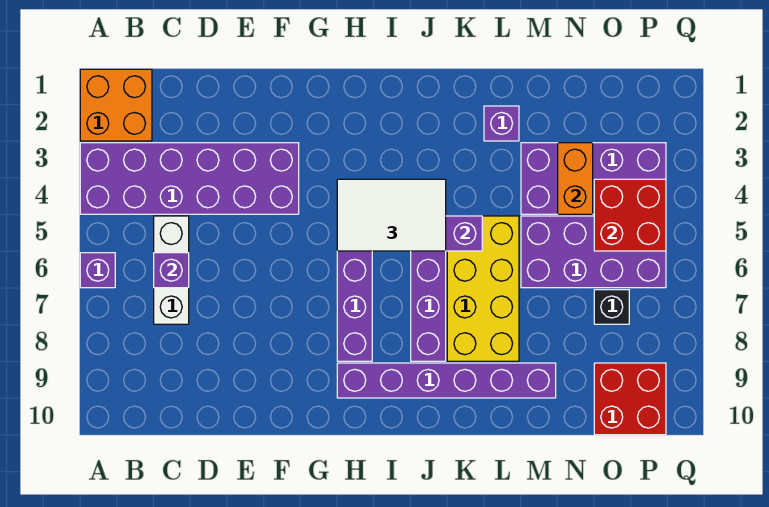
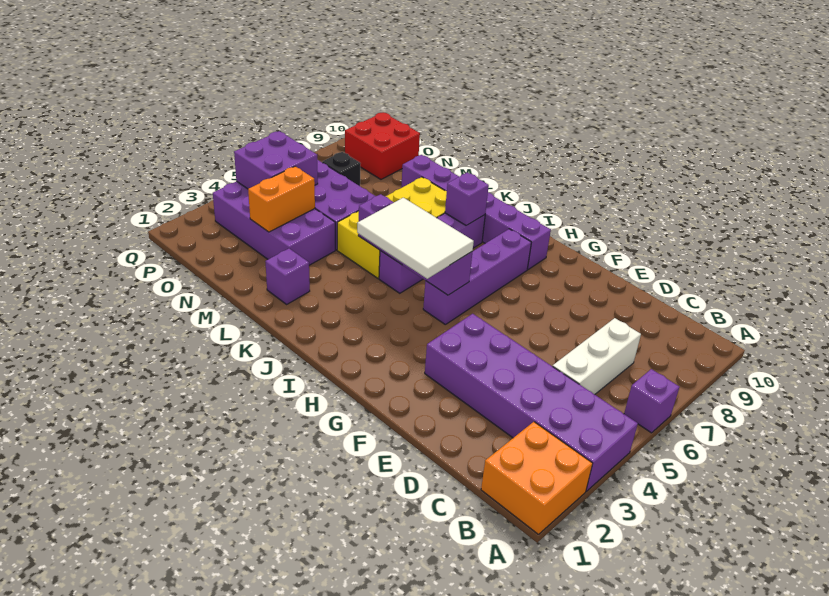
purple 1x1 brick [154,253,189,288] -> purple 1x1 brick moved to [445,173,489,226]
red 2x2 brick [594,179,666,251] -> purple 2x2 brick [234,131,318,189]

